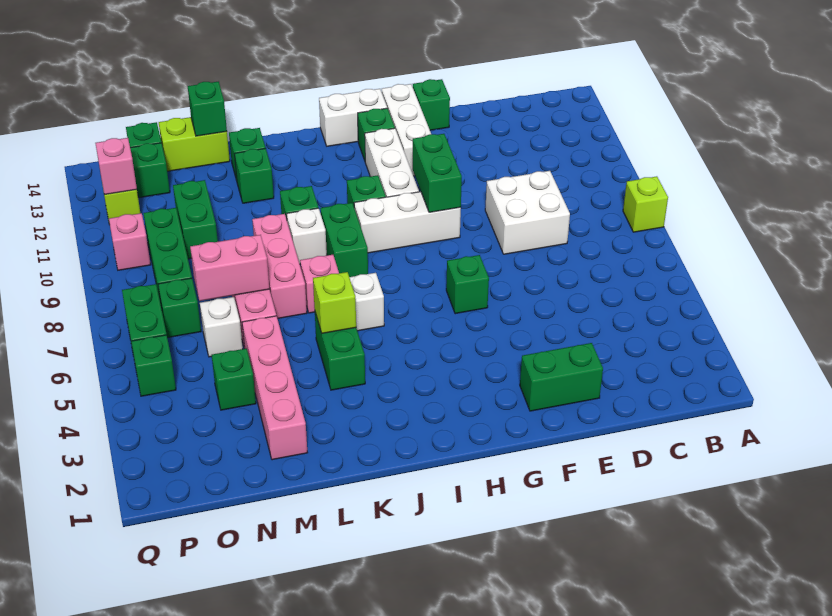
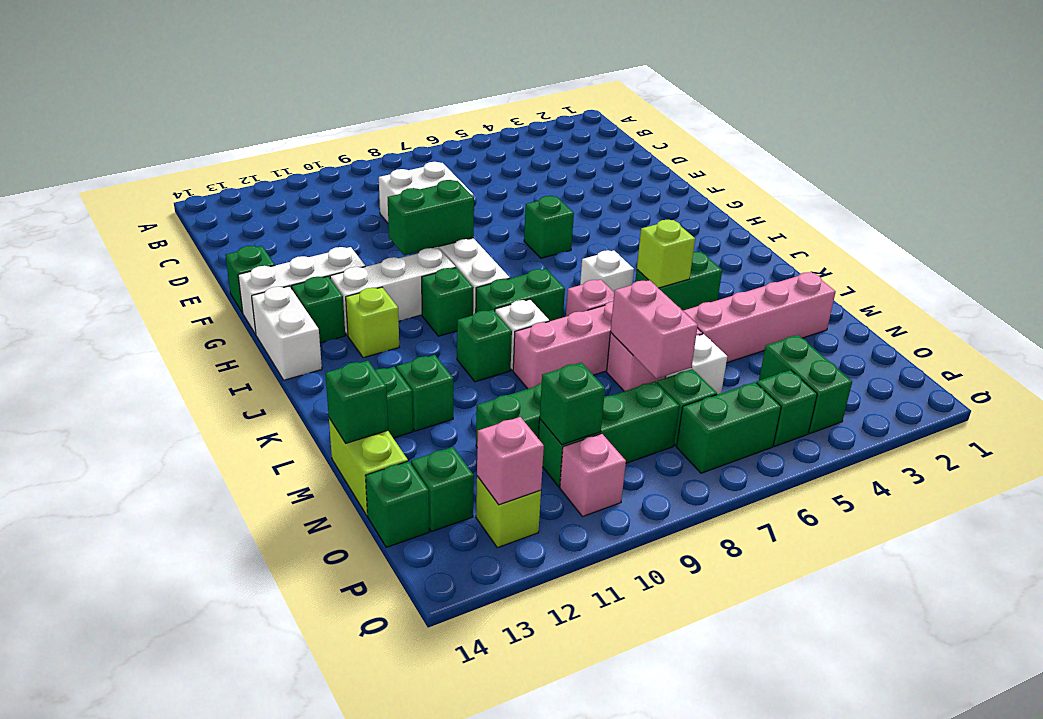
lime 1x1 brick [623,176,668,232] -> lime 1x1 brick moved to [346,287,399,358]
green 1x2 brick [520,343,603,411] -> green 1x2 brick moved to [759,335,852,434]
green 1x1 brick [212,348,256,410] -> green 1x1 brick moved to [540,362,605,445]

